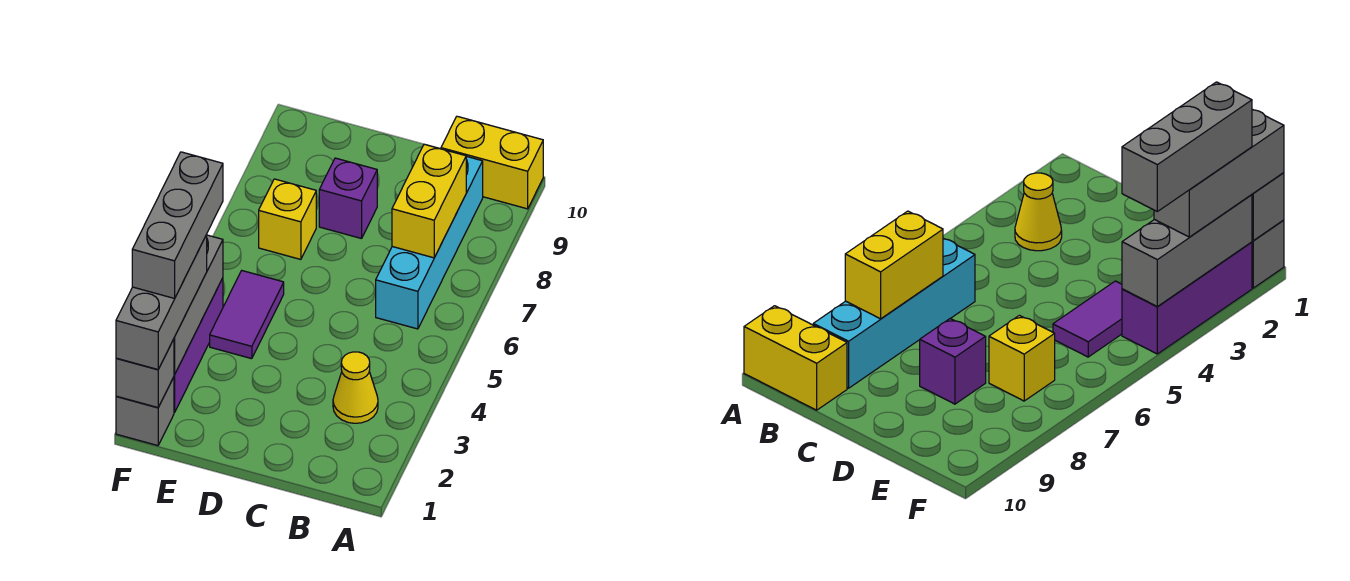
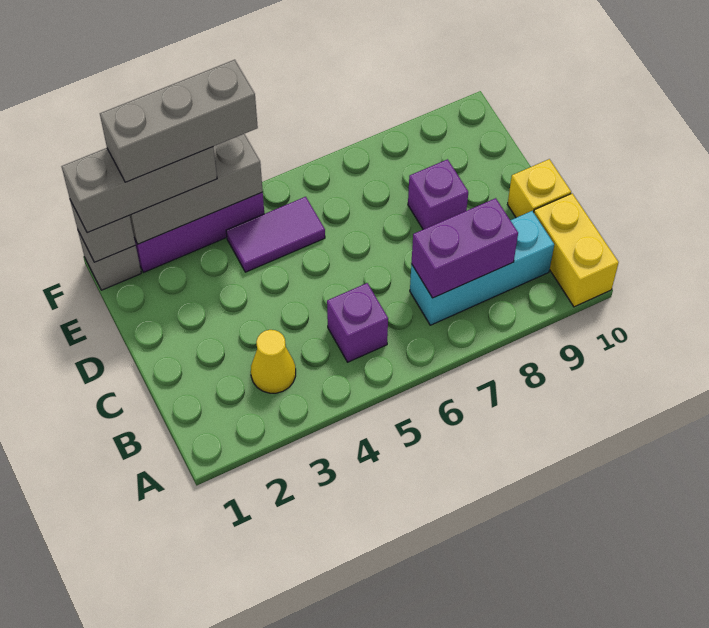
none -> purple 1x1 brick [327,283,388,362]
cyan 1x4 brick [376,156,483,329] -> cyan 1x3 brick [410,211,554,325]
yellow 1x2 brick [392,144,466,258] -> purple 1x2 brick [411,198,518,298]
yellow 1x1 brick [259,179,316,259] -> yellow 1x1 brick moved to [508,159,571,218]

